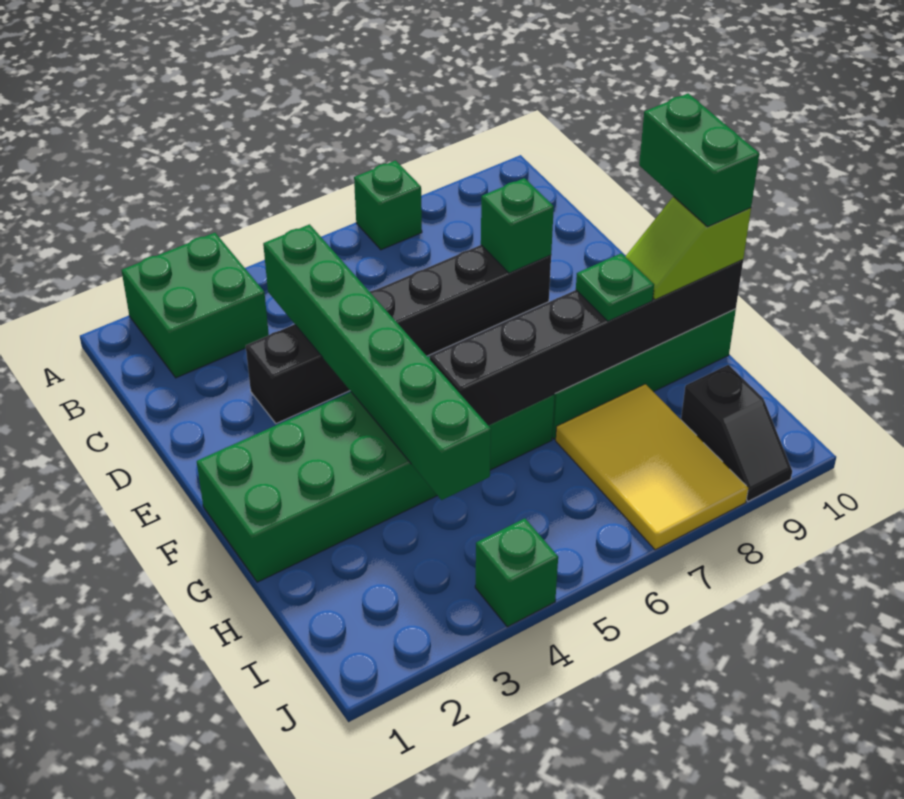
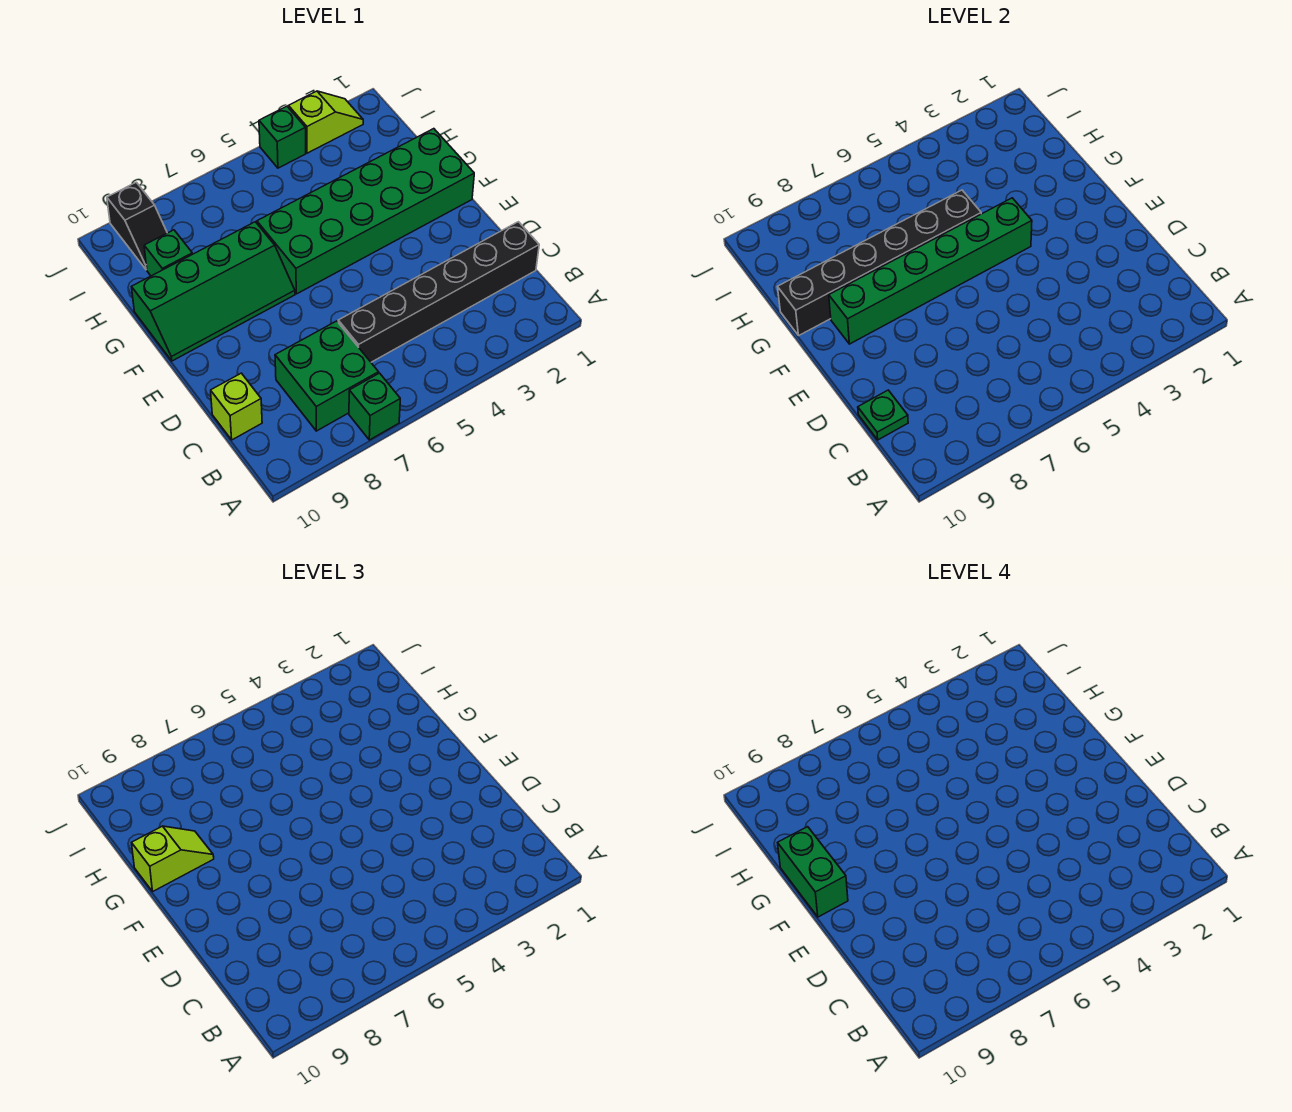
green 2x2 brick [121,233,269,378] -> green 2x2 brick moved to [275,321,379,431]
green 1x6 brick [263,224,491,500] -> green 1x6 brick turned to [829,198,1032,344]
none -> lime 1x1 brick [211,373,262,440]
black 1x6 brick [246,245,551,424] -> black 1x6 brick moved to [338,222,539,362]
green 1x1 brick [481,178,554,273] -> green 1x1 brick moved to [144,230,192,276]
green 1x1 plate [576,253,654,321] -> green 1x1 plate moved to [858,390,908,440]
yellow 2x3 tile [556,384,748,550] -> none
black 1x2 slope [681,365,792,501] -> black 1x2 slope turned to [107,182,167,270]
none -> lime 1x2 slope [289,91,363,153]

